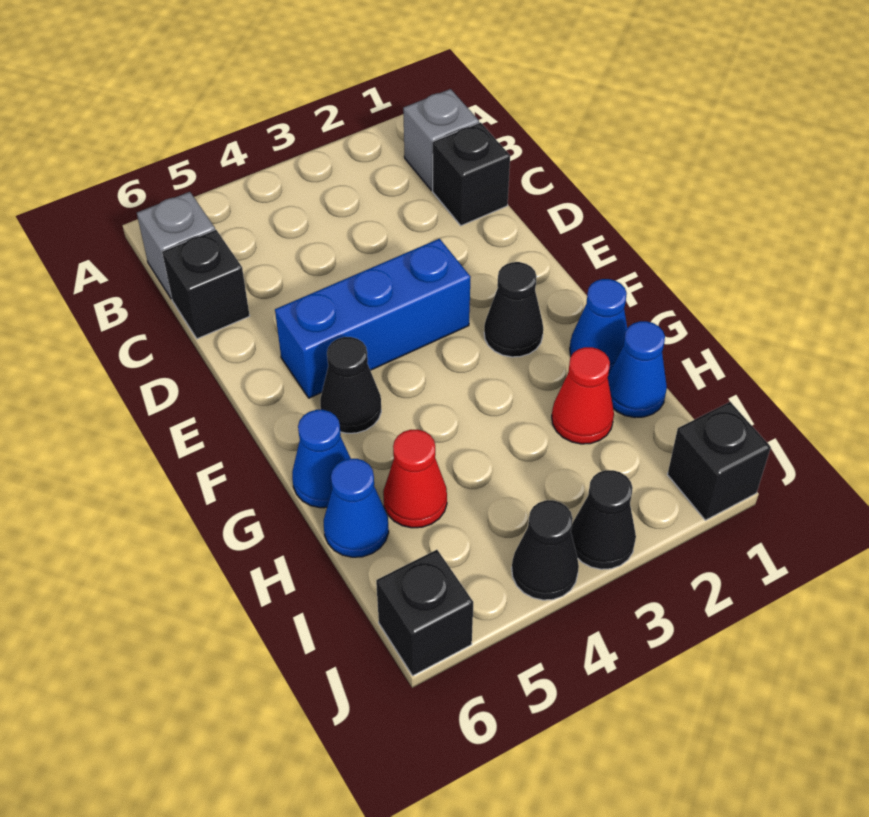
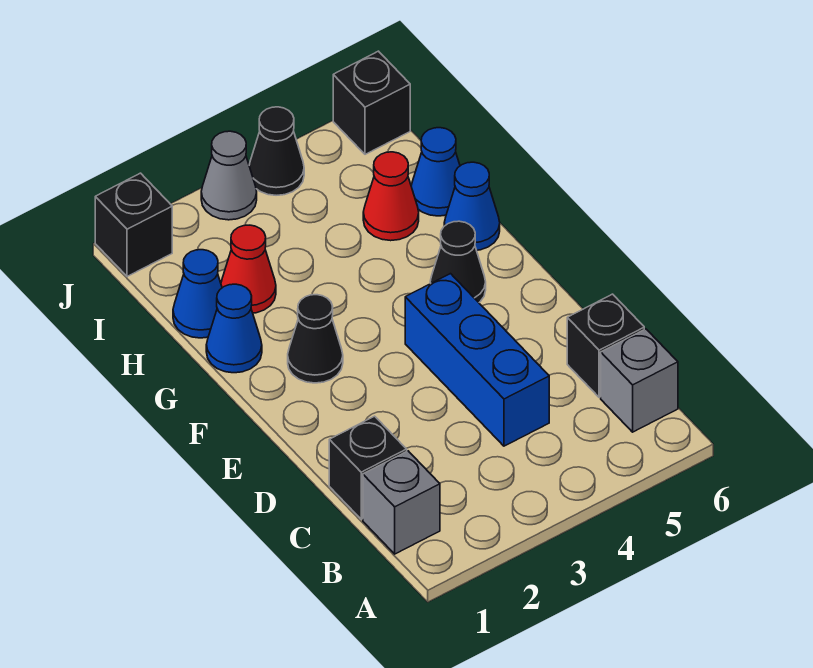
blue 1x3 brick [275,239,470,398] -> blue 1x3 brick turned to [405,274,549,446]
black 1x1 cone [571,470,636,569] -> grey 1x1 cone [201,131,257,220]

